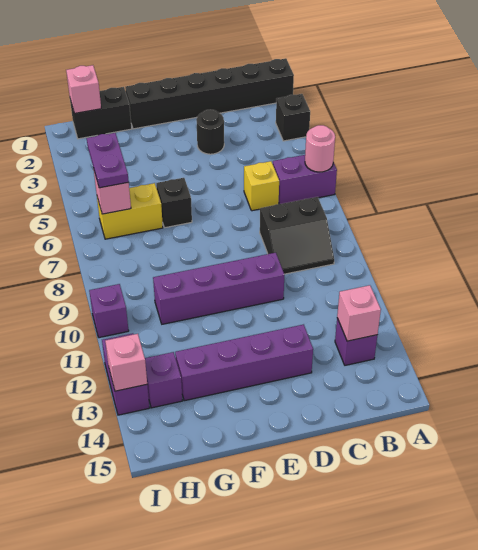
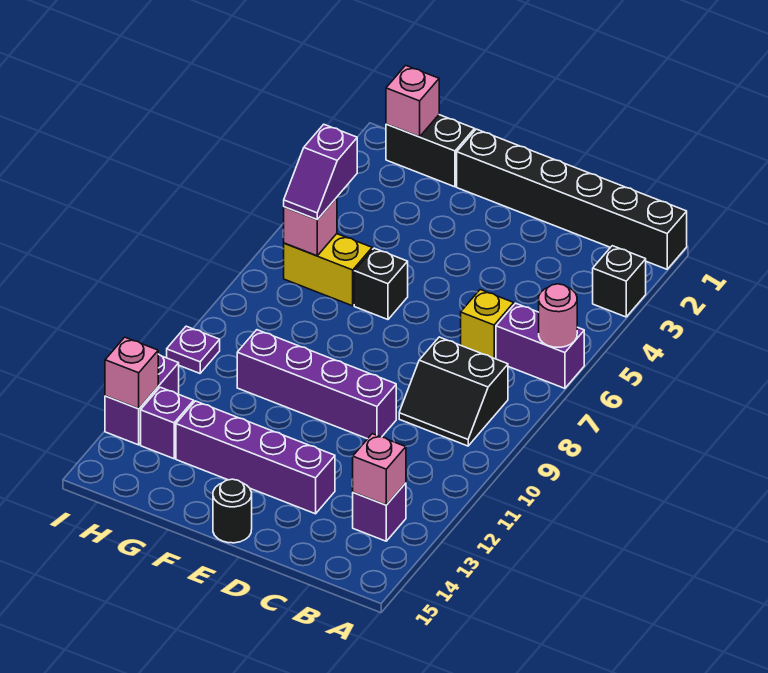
black 1x1 round brick [196,110,224,154] -> black 1x1 round brick moved to [213,479,252,543]
purple 1x2 plate [87,133,129,188] -> purple 1x2 slope [284,124,357,220]
purple 1x1 brick [89,284,129,338] -> purple 1x1 plate [167,326,220,373]

